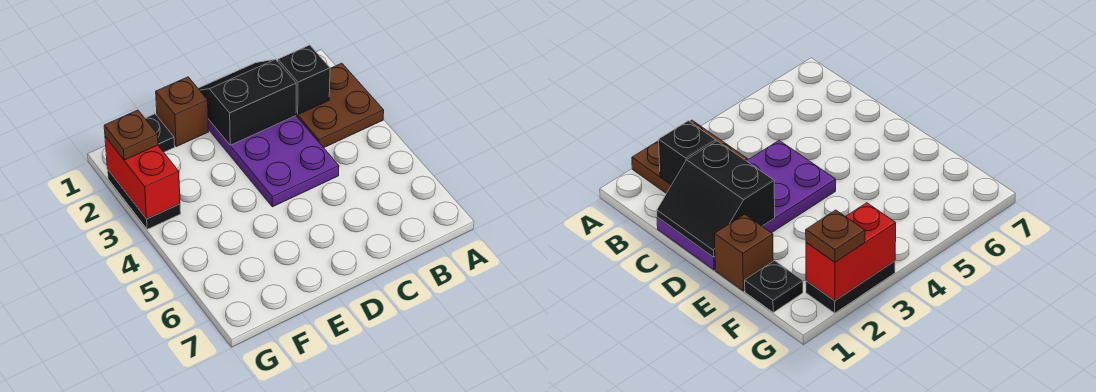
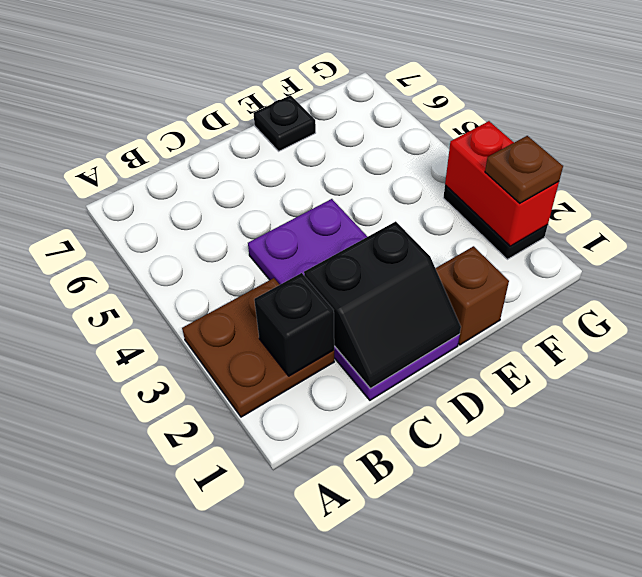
black 1x1 plate [145,114,175,152] -> black 1x1 plate moved to [253,95,316,151]

